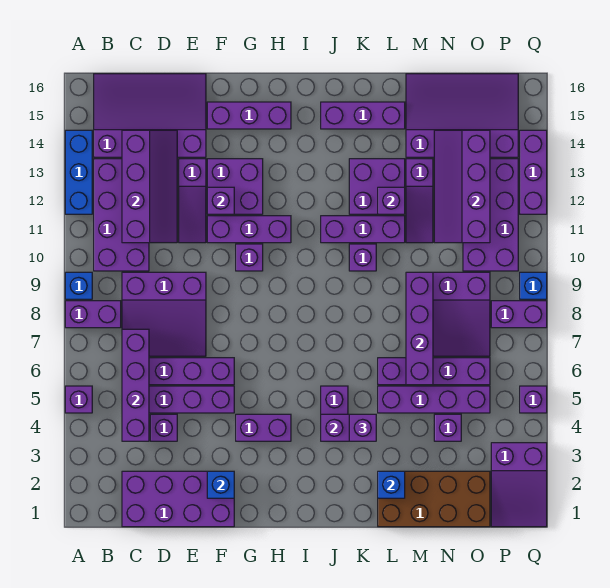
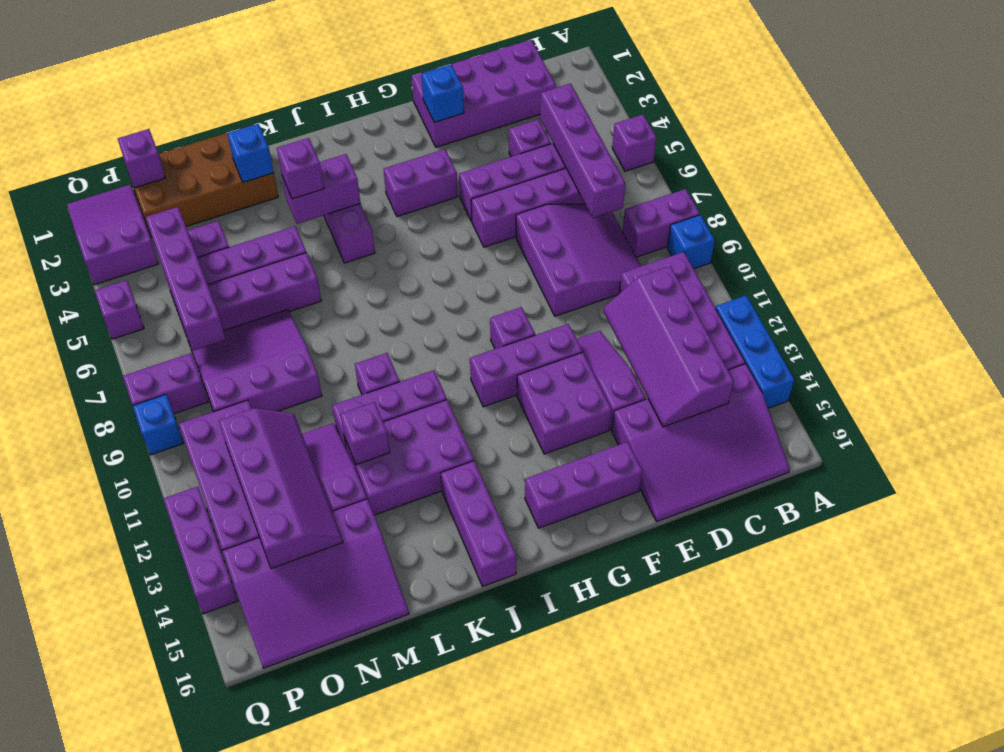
purple 3x3 slope [122,272,206,356] -> purple 3x3 slope turned to [516,204,641,316]
purple 1x1 brick [207,187,234,214] -> purple 1x1 brick moved to [118,129,165,188]
purple 1x3 brick [321,102,405,129] -> purple 1x3 brick turned to [441,461,516,586]
purple 2x2 brick [349,159,405,214] -> purple 2x3 brick [344,400,474,515]
purple 1x4 brick [406,272,433,385] -> purple 1x4 brick moved to [146,207,226,351]

